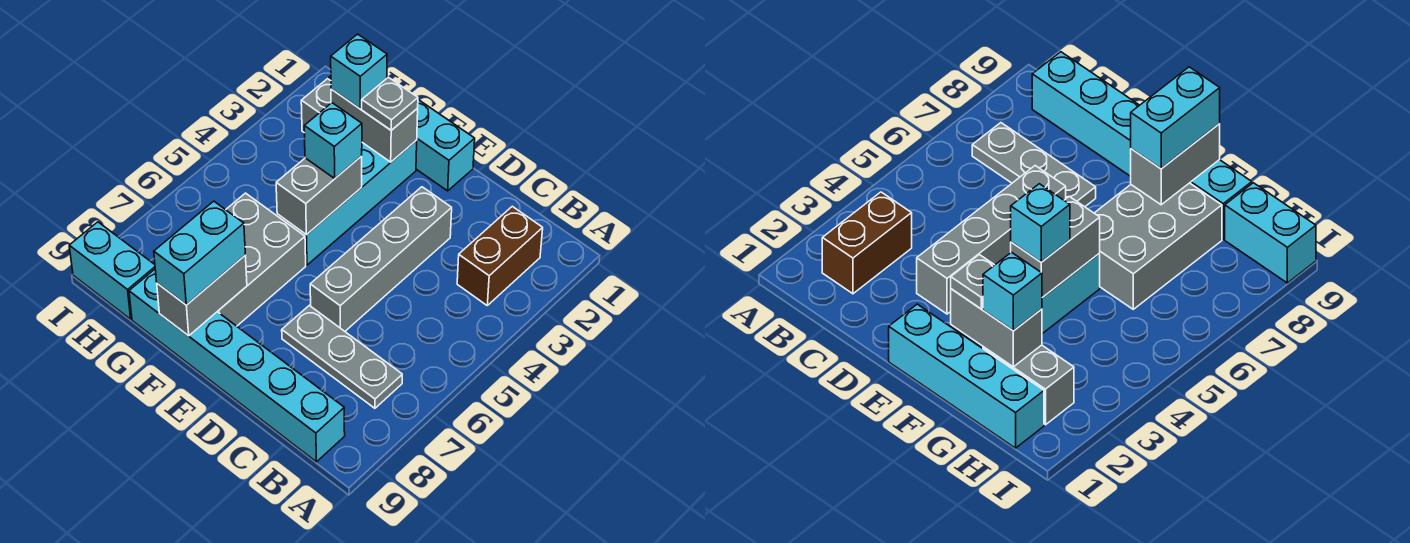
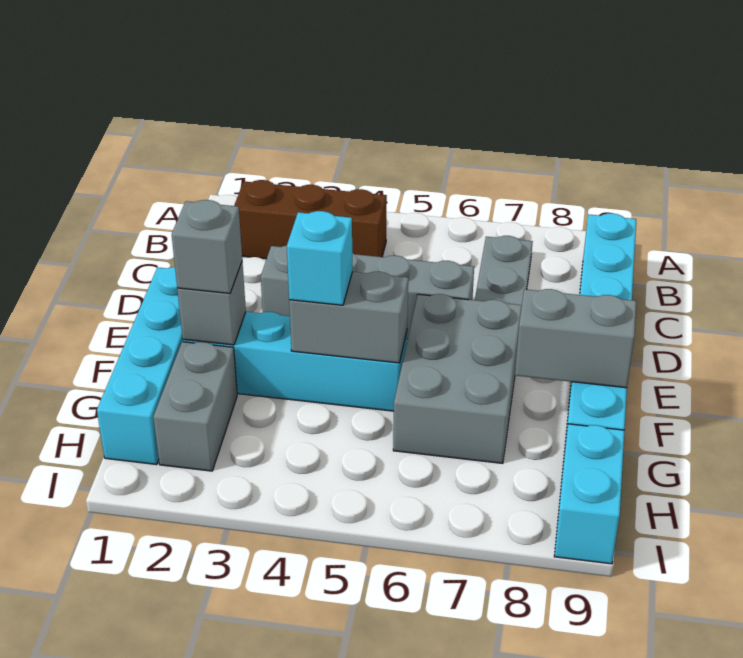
brown 1x2 brick [457,206,543,305] -> brown 1x3 brick [234,180,387,259]
grey 1x2 brick [331,89,418,162] -> grey 1x1 brick [177,262,246,345]
grey 1x1 plate [362,77,418,130] -> grey 1x1 brick [172,200,242,293]
grey 2x3 brick [217,193,306,326] -> grey 2x3 brick turned to [393,294,522,463]
cyan 1x2 brick [154,201,245,305] -> none
cyan 1x1 brick [331,34,387,109] -> none

